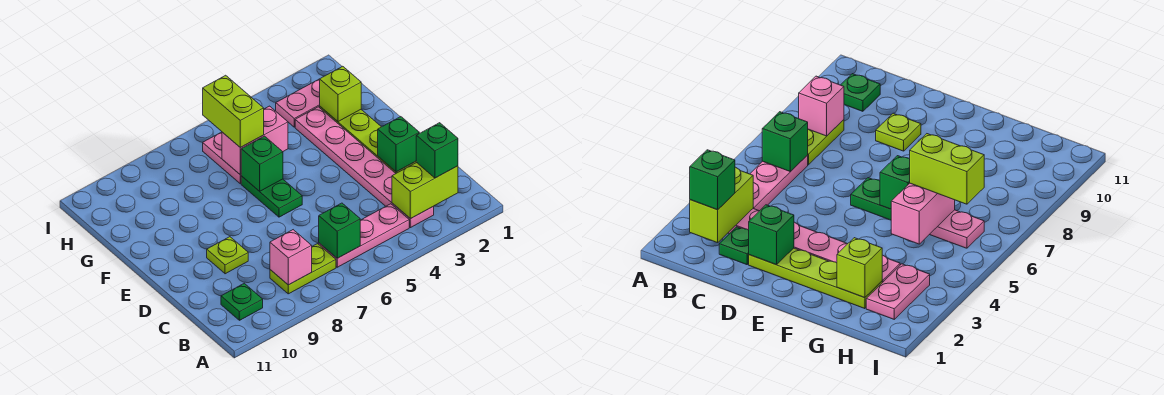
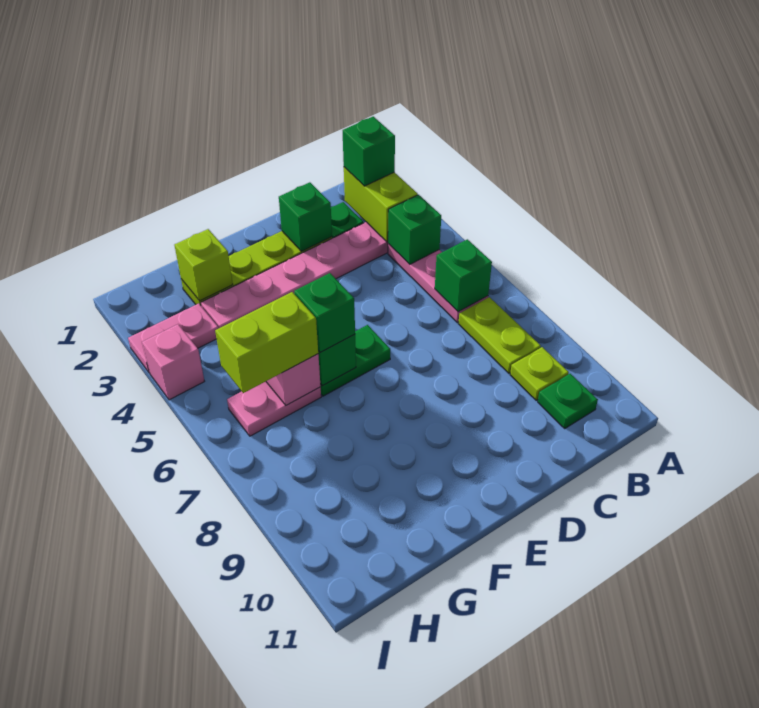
none -> green 1x1 brick [388,195,441,264]
pink 1x1 brick [270,230,312,285] -> pink 1x1 brick moved to [142,324,204,400]
lime 1x1 plate [207,237,248,274] -> lime 1x1 plate moved to [510,347,569,400]
none -> green 1x1 brick [294,273,355,352]
pink 1x2 plate [276,79,320,127] -> pink 1x2 plate turned to [128,303,218,373]

